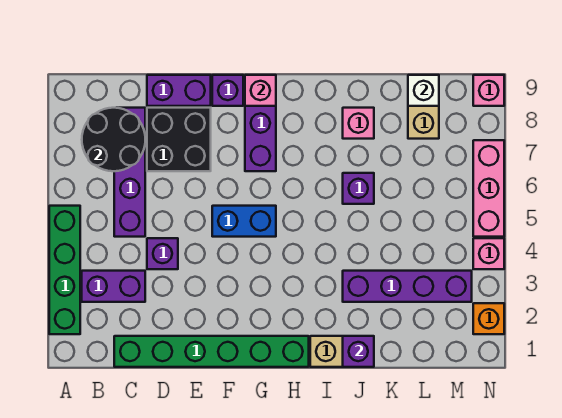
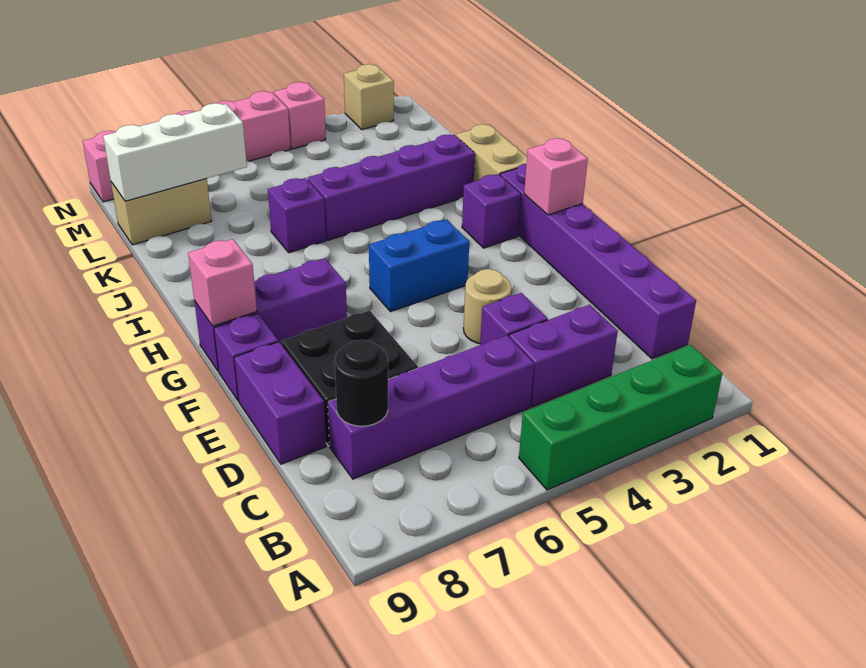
purple 1x2 brick [82,271,145,302] -> purple 1x2 brick turned to [509,305,618,407]
black 2x2 round brick [82,108,145,171] -> black 1x1 round brick [335,340,388,426]
green 1x6 brick [114,336,309,367] -> purple 1x6 brick [500,164,696,359]
none -> tan 1x1 round brick [463,269,511,344]
blue 1x2 brick [212,206,276,237] -> blue 1x2 brick turned to [369,220,469,312]
purple 1x1 brick [343,336,374,367] -> purple 1x1 brick moved to [462,174,521,248]
purple 1x4 brick [343,271,472,302] -> purple 1x4 brick turned to [308,135,475,240]
pink 1x1 brick [343,108,374,139] -> pink 1x1 brick moved to [524,138,588,215]
white 1x1 brick [408,75,439,106] -> white 1x3 brick [103,103,247,201]
orange 1x1 brick [473,303,504,334] -> tan 1x1 brick [344,64,394,130]

